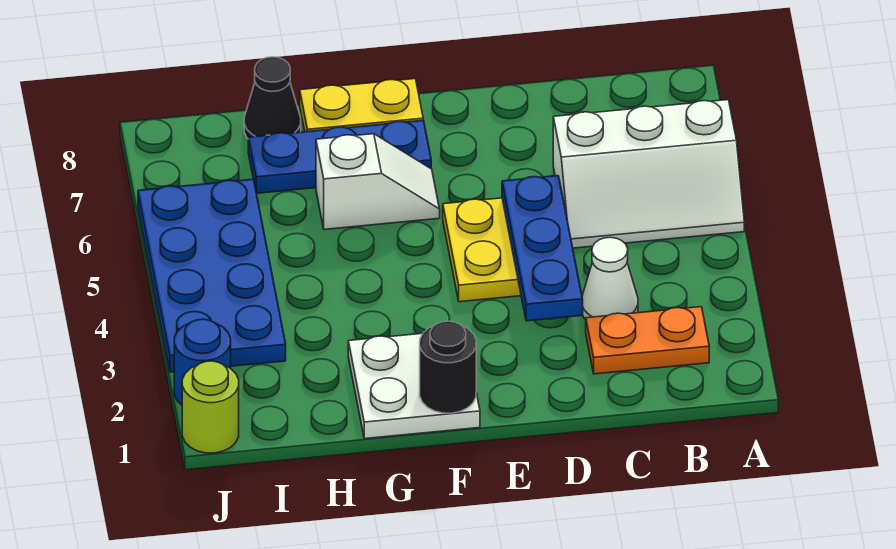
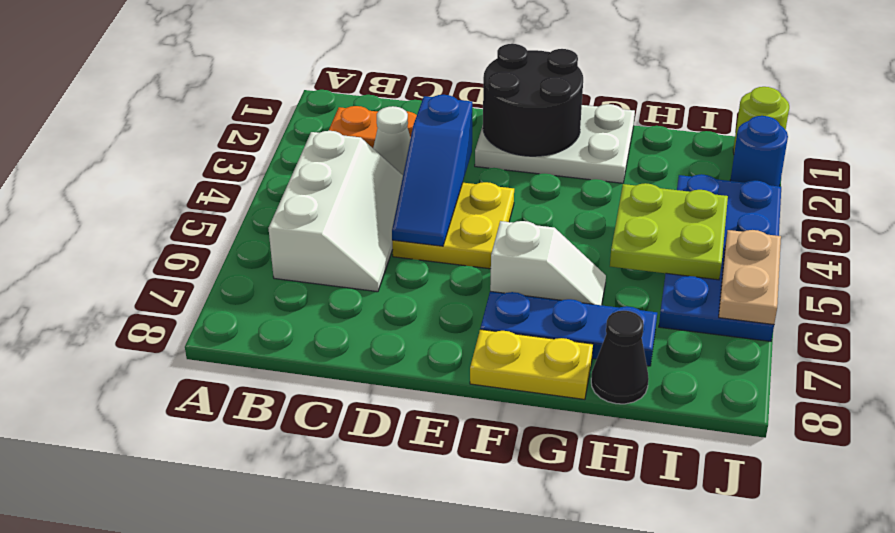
white 2x3 slope [553,100,744,248] -> white 2x3 slope turned to [268,131,403,292]
blue 1x3 plate [502,176,583,321] -> blue 1x3 slope [392,95,472,246]
white 2x2 plate [348,333,480,439] -> white 2x3 plate [475,104,635,183]
black 1x1 round brick [420,321,476,413] -> black 2x2 round brick [483,44,583,156]
white 1x2 slope [316,134,440,230] -> white 1x2 slope turned to [490,221,606,305]
none -> lime 2x2 plate [610,183,728,280]
none -> tan 1x2 plate [719,230,781,325]

